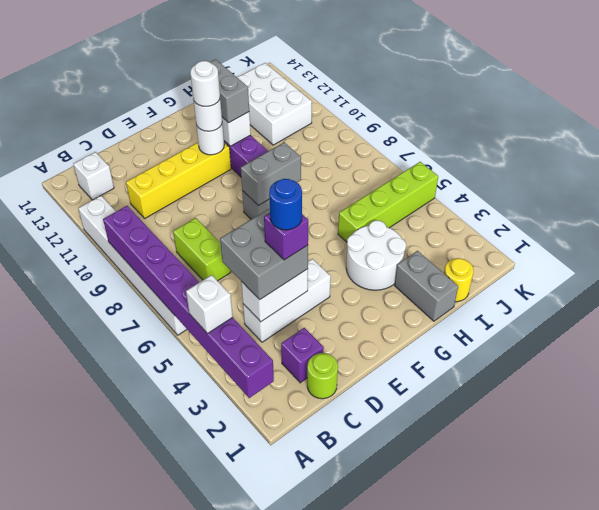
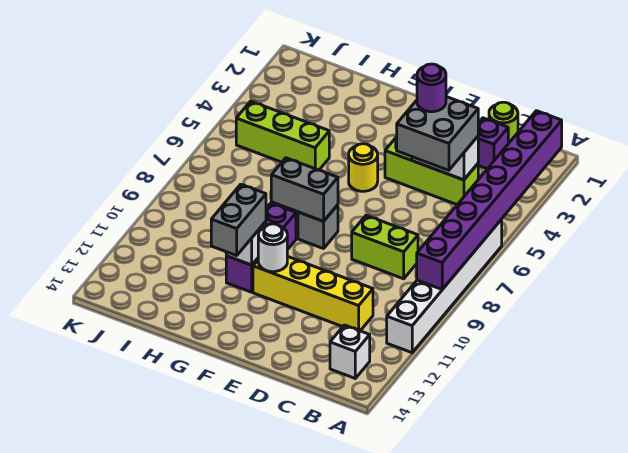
white 1x1 brick [186,275,233,334] -> none
white 1x3 brick [243,259,331,342] -> lime 1x3 brick [385,137,478,205]
lime 1x2 brick [173,218,231,281] -> lime 1x2 brick turned to [352,215,418,279]
purple 1x1 brick [264,213,308,260] -> purple 1x1 round brick [417,64,446,112]
blue 1x1 round brick [269,179,302,230] -> none
white 1x1 round brick [194,100,222,131] -> none
white 1x1 round brick [190,61,220,106] -> none
white 2x2 round brick [346,220,406,290] -> none
grey 1x2 brick [394,251,458,321] -> none
lime 1x4 brick [338,162,438,242] -> lime 1x3 brick [236,101,329,170]
yellow 1x1 round brick [444,258,474,302] -> yellow 1x1 round brick moved to [349,144,378,191]
white 2x3 brick [237,63,312,145] -> none

